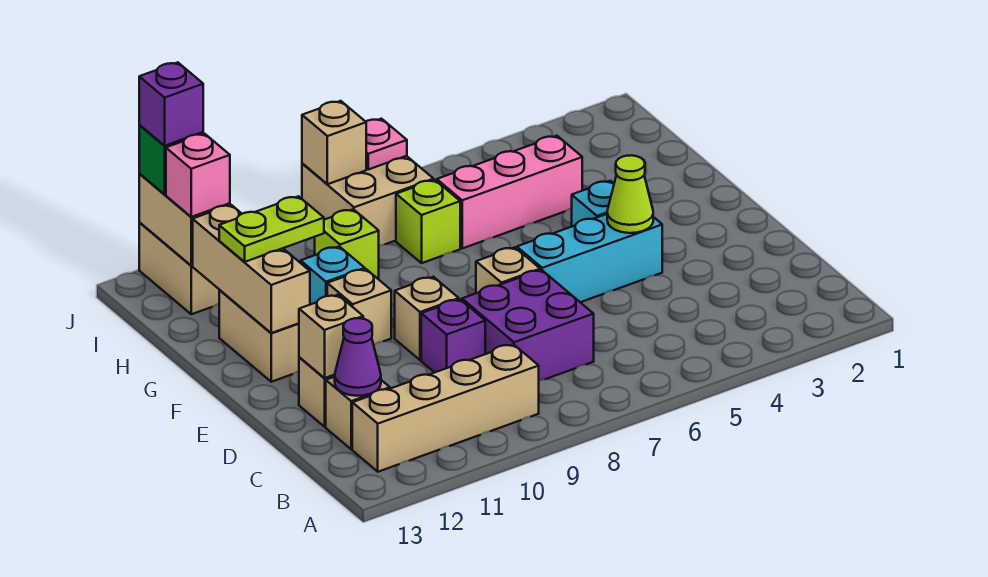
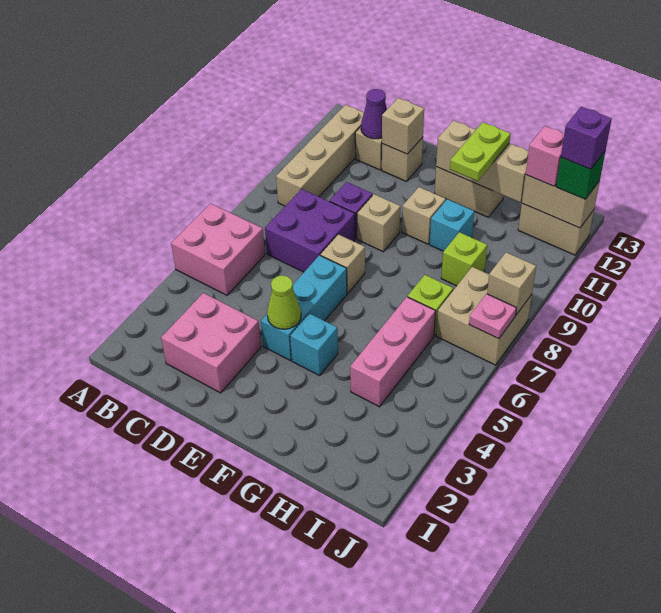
none -> pink 2x2 brick [171,203,265,295]
none -> pink 2x2 brick [161,293,261,393]

